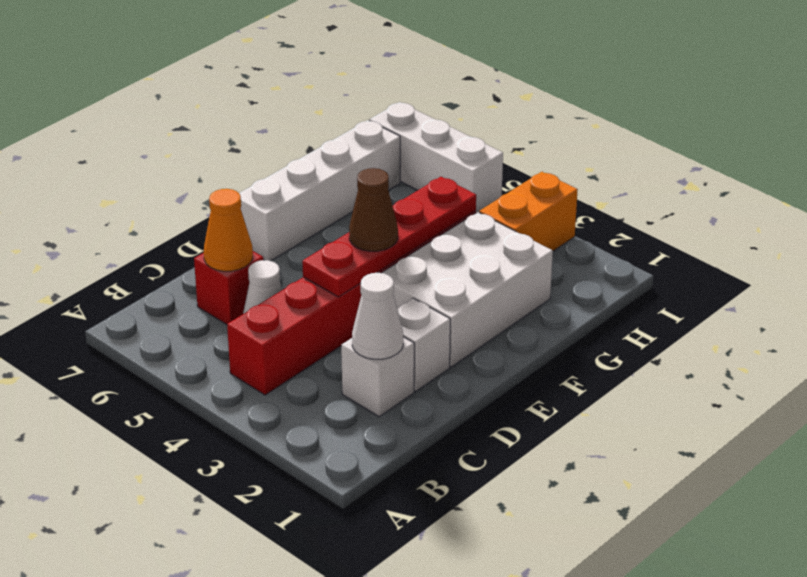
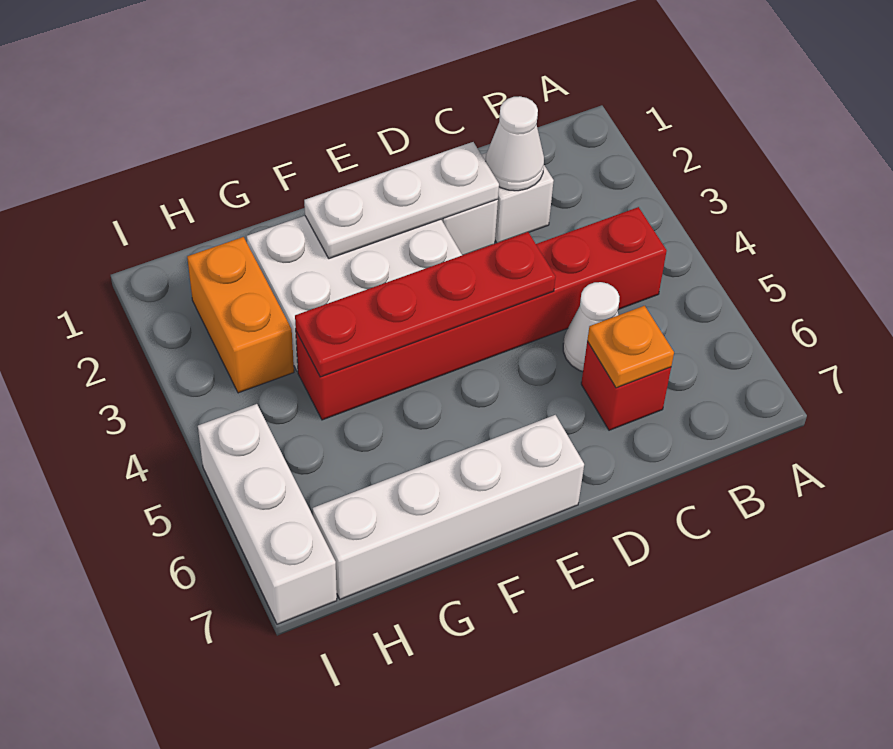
orange 1x1 cone [204,189,253,271] -> orange 1x1 plate [587,306,674,388]
none -> white 1x3 plate [304,142,499,259]
brown 1x1 cone [349,168,398,251] -> none
orange 1x2 brick [479,172,578,251] -> orange 1x2 brick turned to [187,237,294,393]

